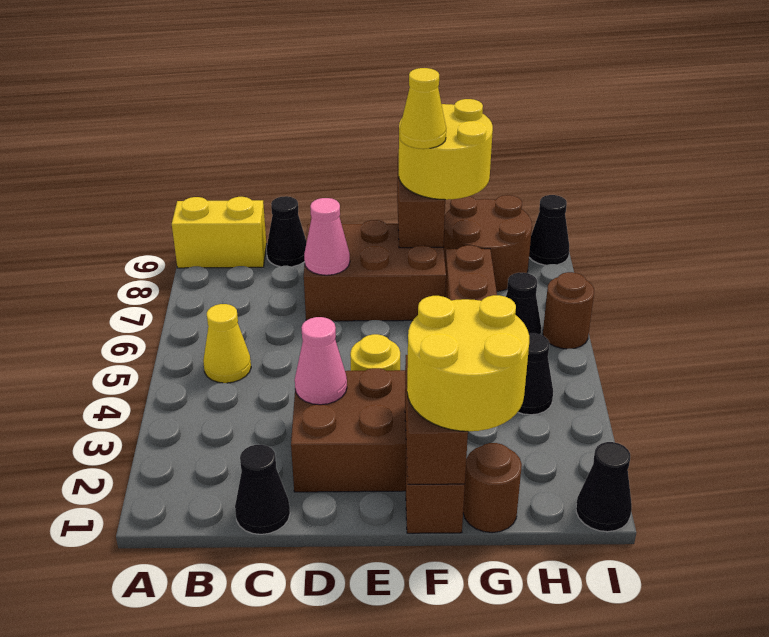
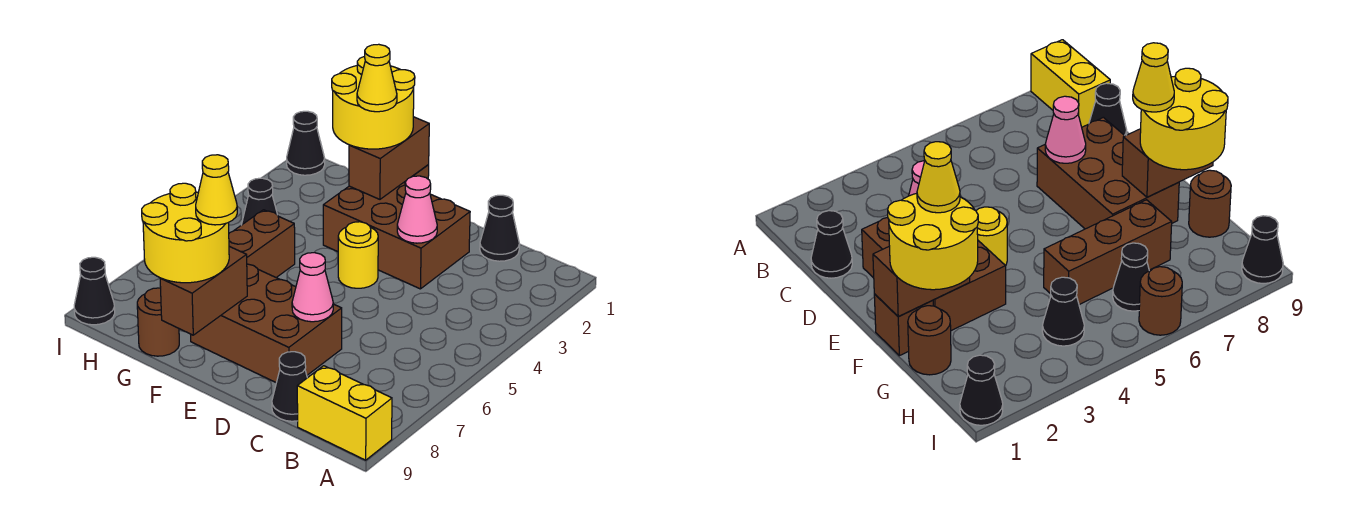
yellow 1x1 cone [203,304,251,383] -> yellow 1x1 cone moved to [357,44,397,112]
brown 2x2 round brick [444,195,532,291] -> brown 1x1 round brick [137,288,179,356]

